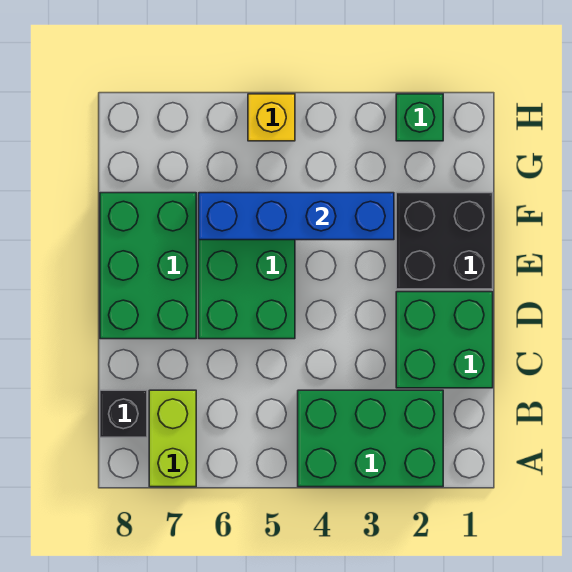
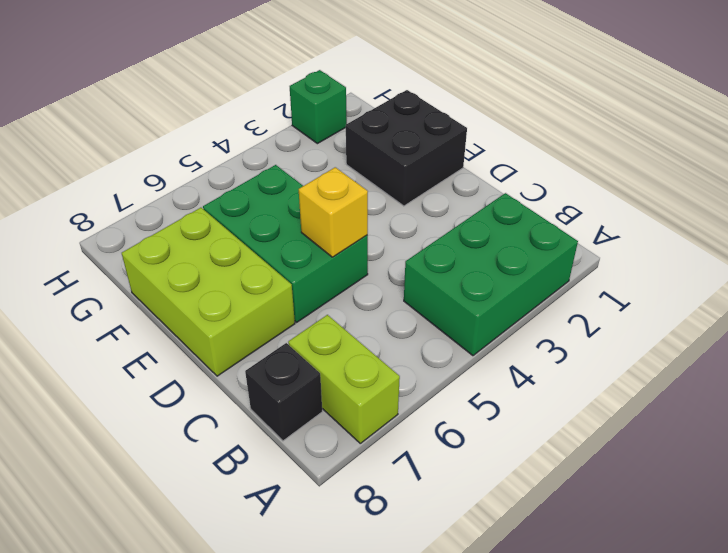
green 2x2 brick [396,292,493,388] -> none
green 2x3 brick [100,193,196,339] -> lime 2x3 brick [122,208,295,376]
blue 1x4 brick [199,193,394,240] -> none
yellow 1x1 brick [248,94,295,141] -> yellow 1x1 brick moved to [299,167,368,257]

